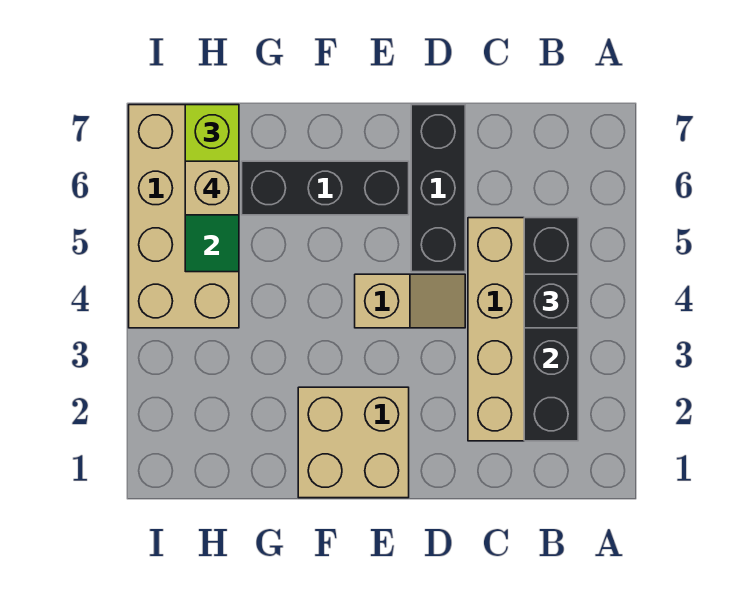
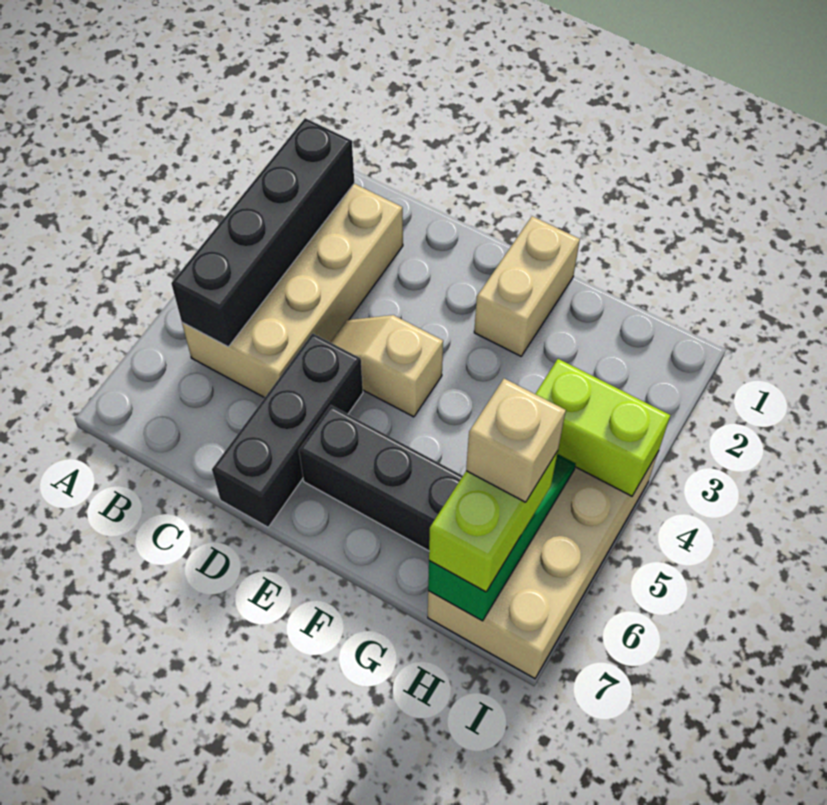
black 1x1 brick [524,274,578,328] -> none
tan 2x2 brick [298,387,409,498] -> tan 1x2 brick [474,216,580,356]
none -> lime 1x2 brick [536,359,670,496]

